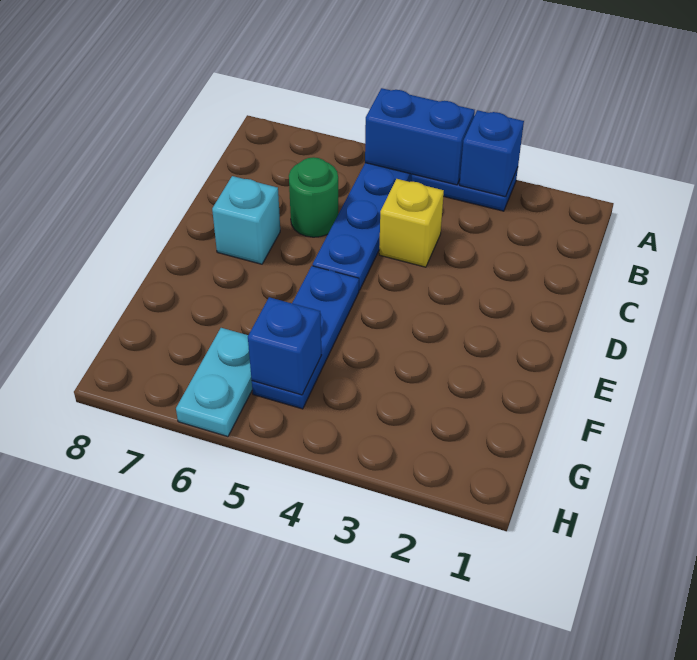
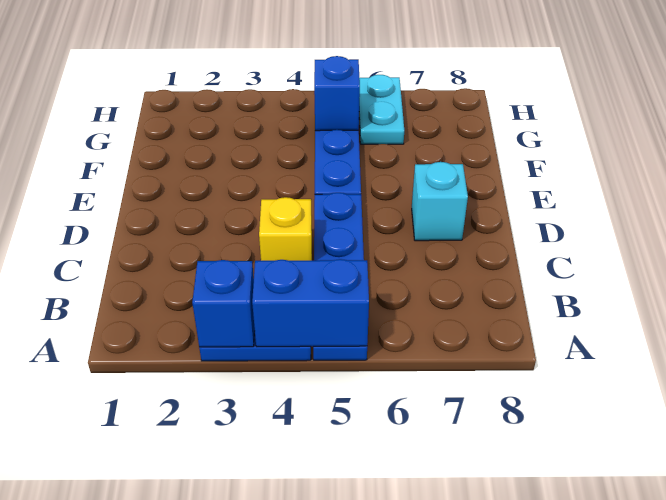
green 1x1 round brick [289,157,338,237] -> none

